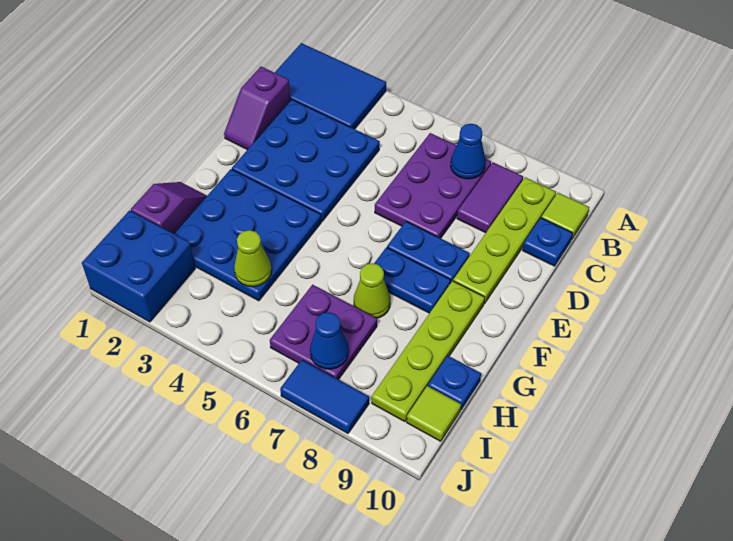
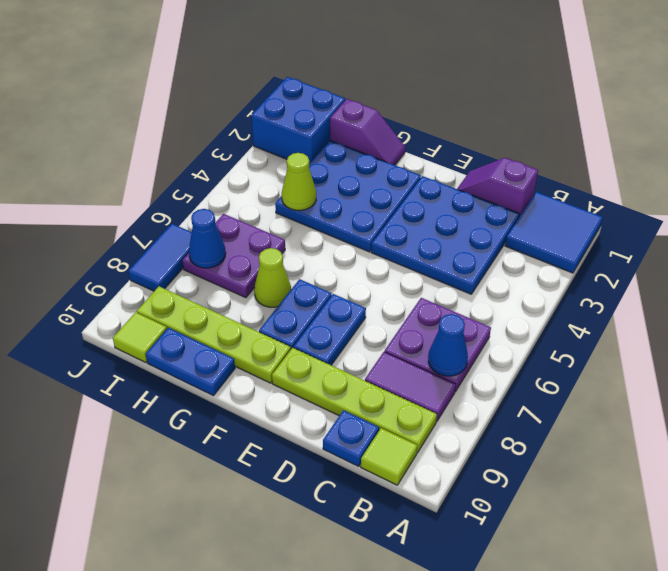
blue 2x3 tile [275,43,386,129] -> blue 2x2 tile [505,192,603,273]
purple 2x3 plate [375,133,491,238] -> purple 2x2 plate [385,298,491,392]
blue 1x1 plate [428,356,481,409] -> blue 1x2 plate [146,328,235,396]

